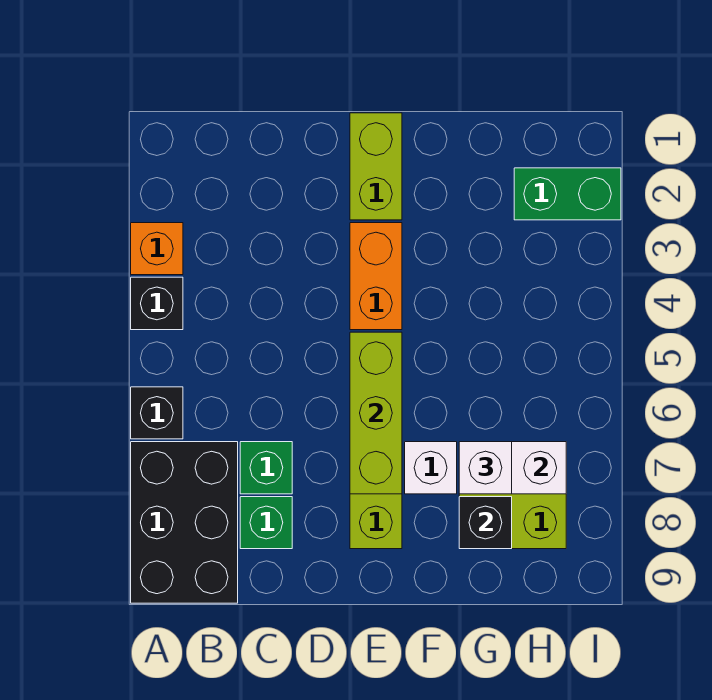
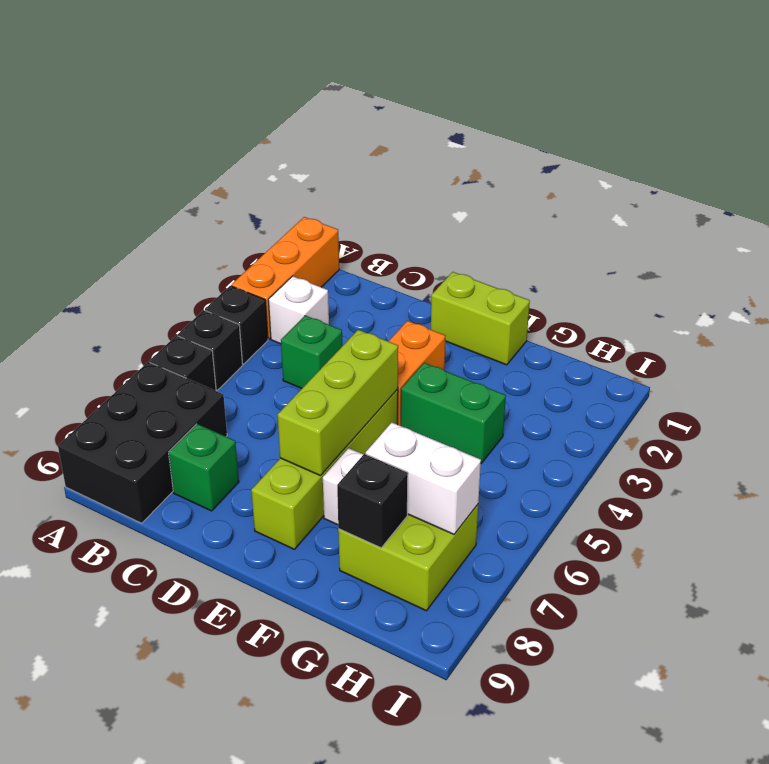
orange 1x1 brick [131,223,183,275] -> orange 1x3 brick [231,217,339,339]
none -> black 1x1 brick [178,310,243,390]
green 1x1 brick [240,442,292,494] -> green 1x1 brick moved to [281,315,342,388]
lime 1x2 brick [350,113,402,220] -> lime 1x2 brick turned to [431,272,530,365]
white 1x1 brick [459,442,512,494] -> white 1x1 brick moved to [268,276,329,344]
green 1x2 brick [514,168,621,220] -> green 1x2 brick moved to [401,363,506,463]

